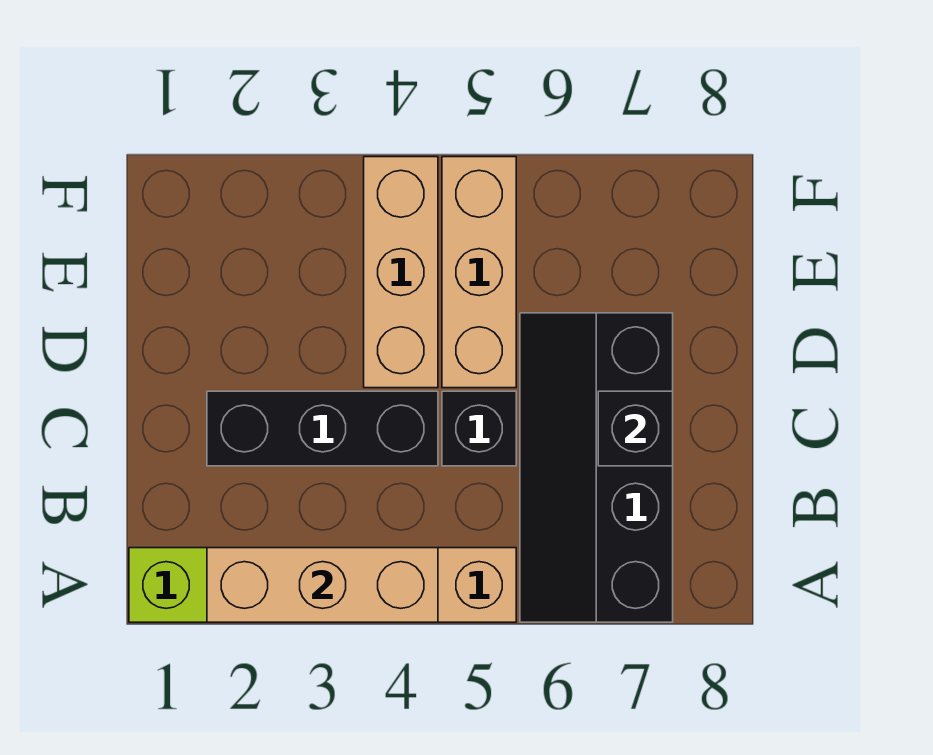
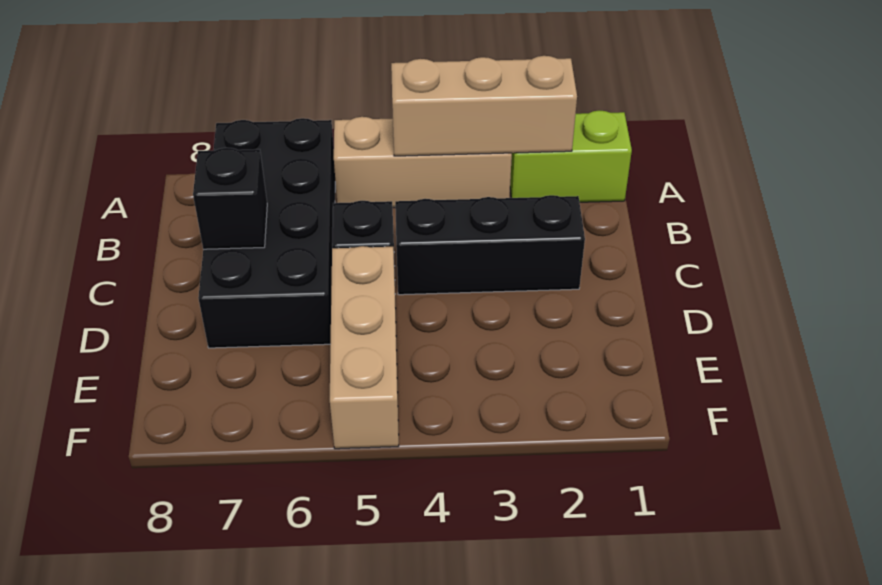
black 2x4 slope [520,313,673,622] -> black 2x4 brick [198,118,335,348]
tan 1x3 brick [364,157,438,388] -> none

